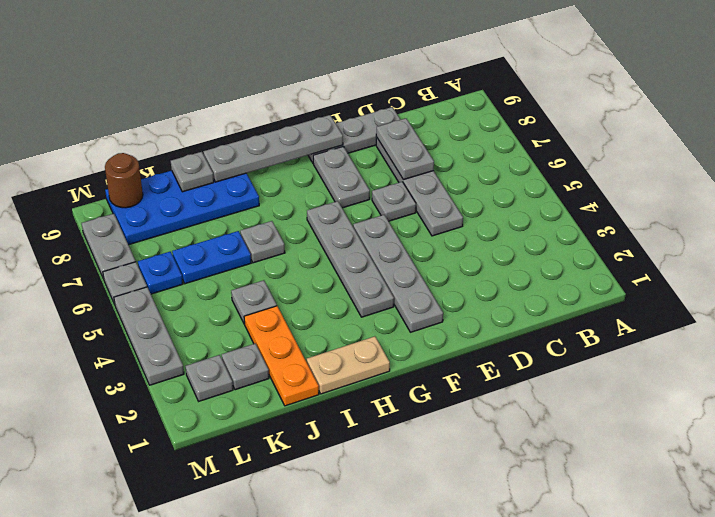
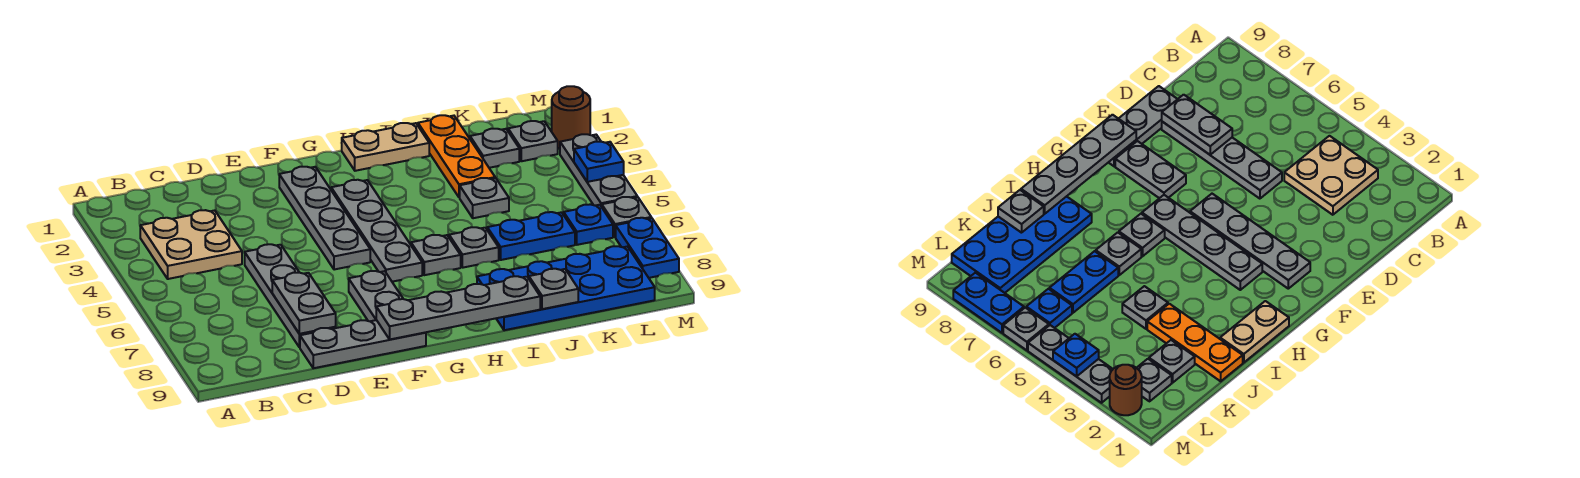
none -> tan 2x2 plate [140,210,242,279]
grey 1x1 plate [372,182,416,221] -> grey 1x1 plate moved to [411,235,461,275]
brown 1x1 round brick [105,153,143,208] -> brown 1x1 round brick moved to [552,86,590,149]
none -> blue 1x1 plate [574,142,624,182]
grey 1x2 plate [82,214,136,279] -> blue 1x2 plate [616,218,679,278]

